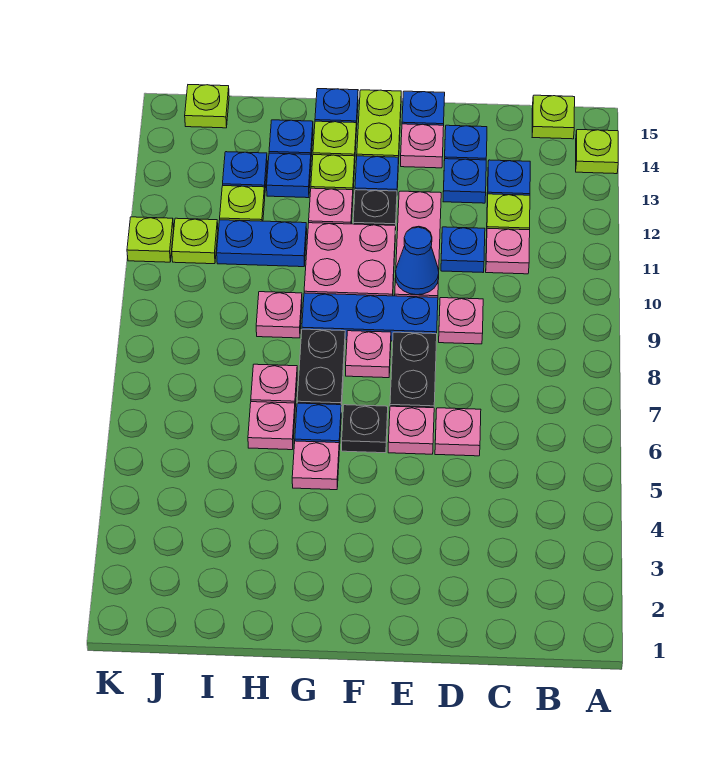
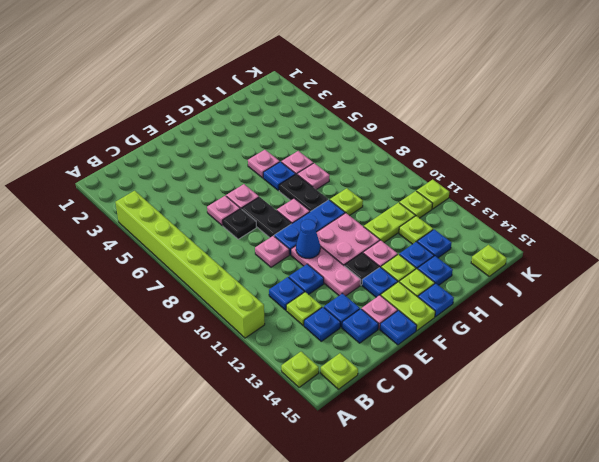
none -> lime 1x8 brick [115,191,265,338]
pink 1x1 plate [486,228,530,274] -> blue 1x1 plate [269,277,304,310]
black 1x1 plate [342,405,388,453] -> black 1x1 plate moved to [223,209,256,239]
pink 1x1 plate [256,292,302,338] -> lime 1x1 plate [330,188,363,216]
blue 1x2 plate [217,220,307,267] -> lime 1x2 plate [364,203,415,242]

